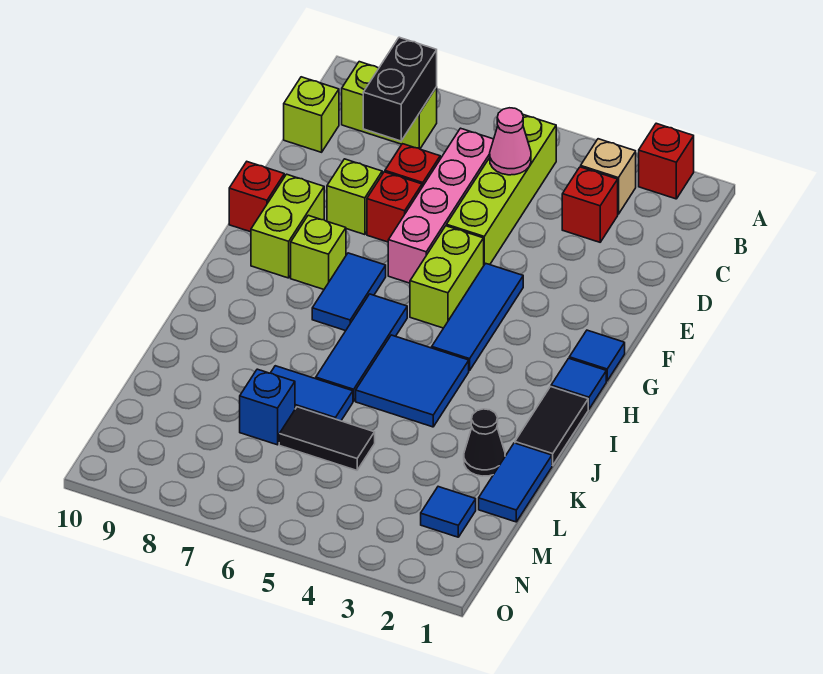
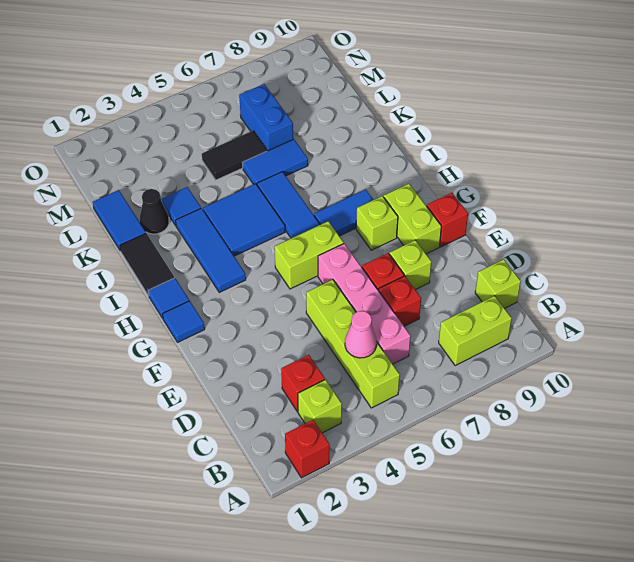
tan 1x1 brick [581,139,636,214] -> lime 1x1 brick [298,380,342,433]
black 1x2 brick [363,37,437,141] -> none
blue 1x3 tile [432,263,523,371] -> blue 1x3 tile moved to [176,208,246,292]
lime 1x2 brick [410,226,484,328] -> lime 1x2 brick turned to [275,221,344,289]
blue 1x2 tile [312,253,386,331] -> blue 1x2 tile turned to [314,190,373,236]
blue 1x1 brick [240,369,295,445] -> blue 1x2 brick [239,84,293,151]
blue 1x1 tile [421,487,476,537] -> blue 1x1 tile moved to [162,187,201,226]

